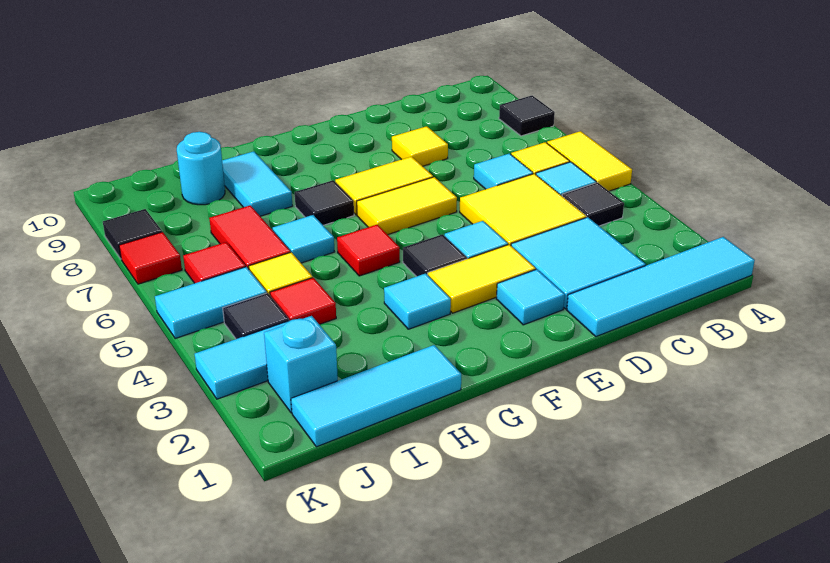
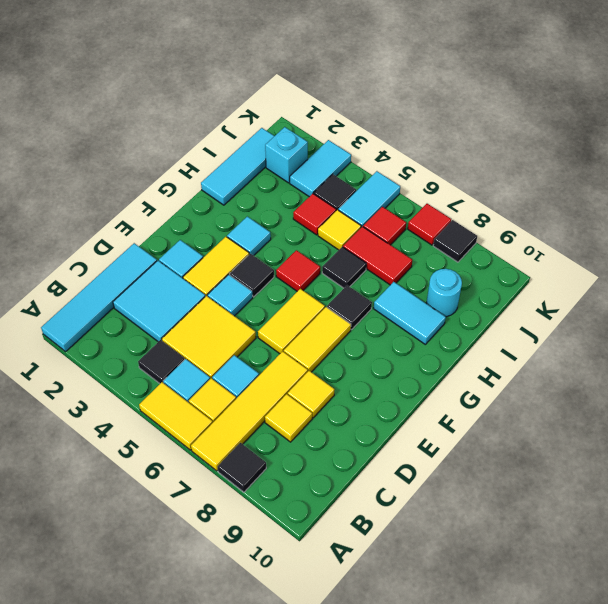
none -> yellow 1x4 tile [191,351,308,471]
none -> yellow 1x1 tile [265,394,312,442]
cyan 1x1 tile [273,215,334,263] -> black 1x1 tile [322,247,366,288]

